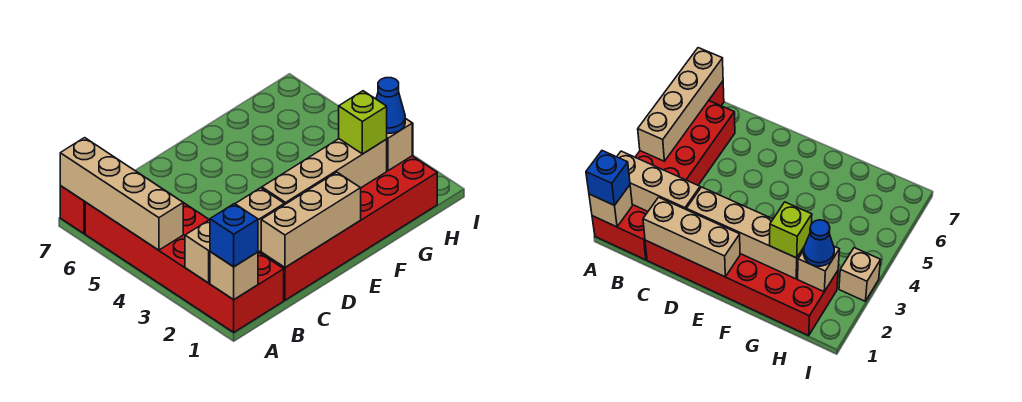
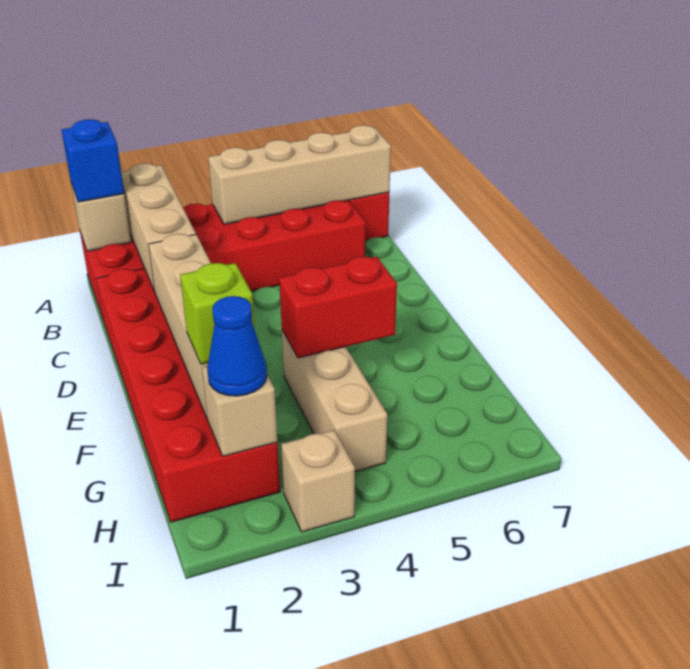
tan 1x3 brick [261,172,361,267] -> tan 1x3 brick moved to [282,331,387,471]
none -> red 1x2 brick [279,257,397,358]

